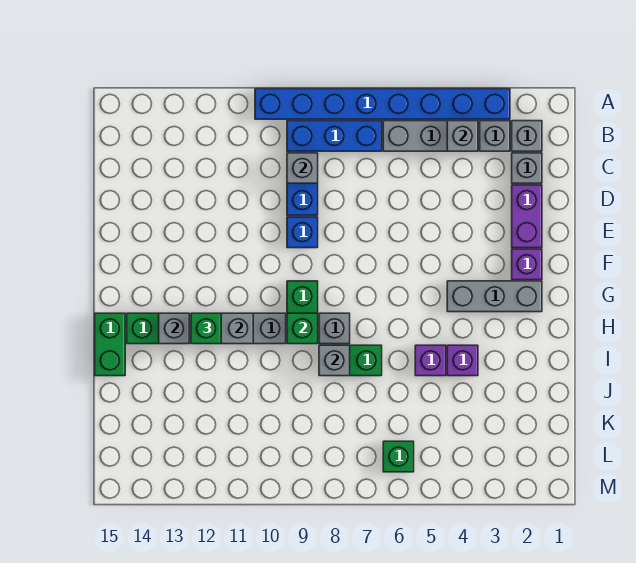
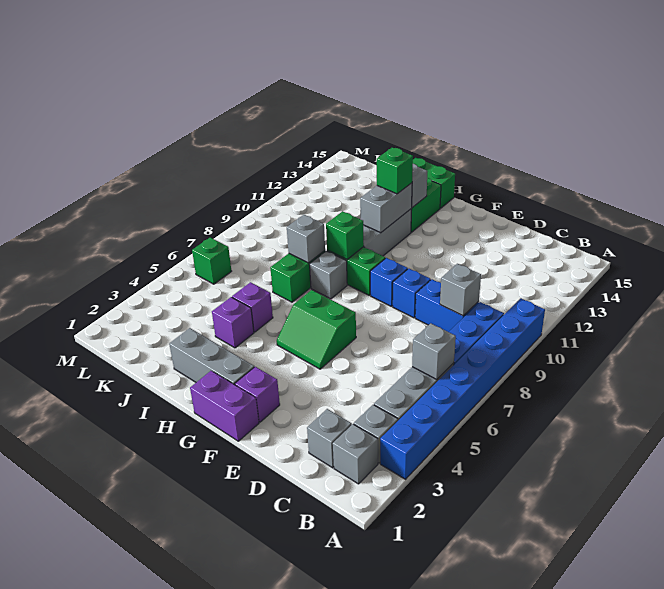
grey 1x1 brick [447,121,478,151] -> grey 1x1 brick moved to [412,323,456,380]
purple 1x2 brick [512,185,542,248] -> purple 1x2 brick moved to [190,371,259,441]
none -> green 2x2 slope [277,290,356,369]
none -> blue 1x1 brick [370,258,408,306]
grey 1x3 brick [447,281,542,312] -> grey 1x3 brick turned to [169,328,254,385]

